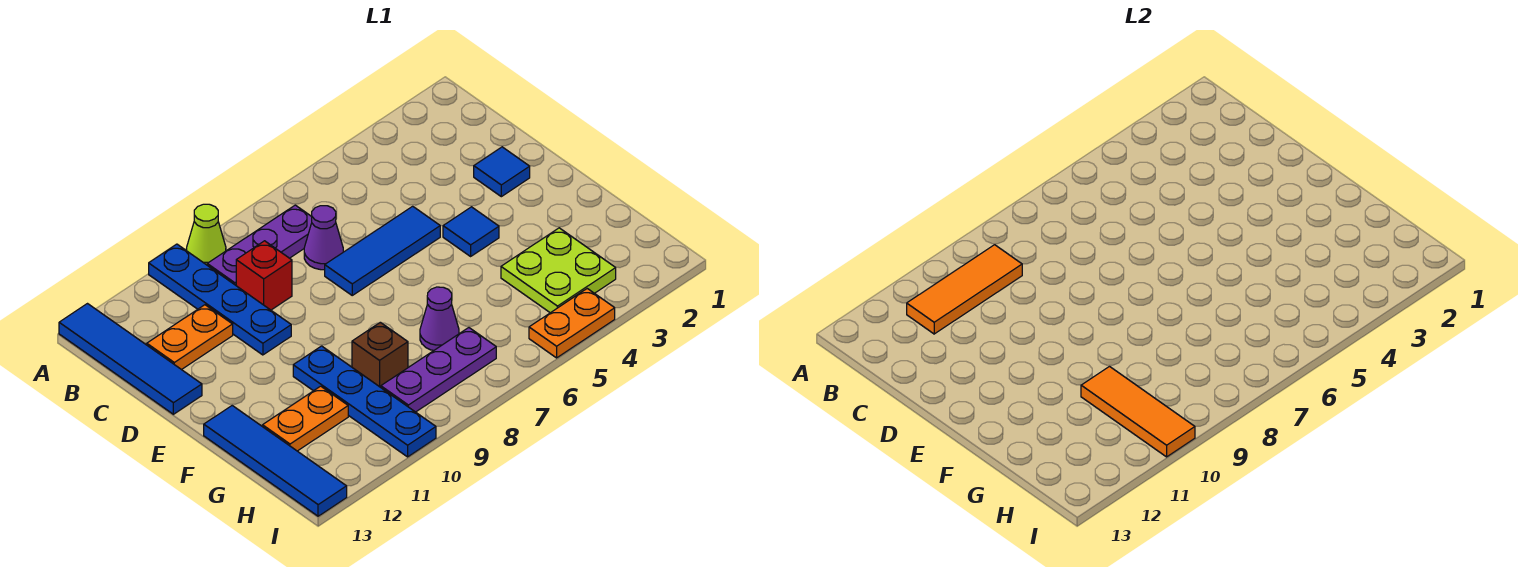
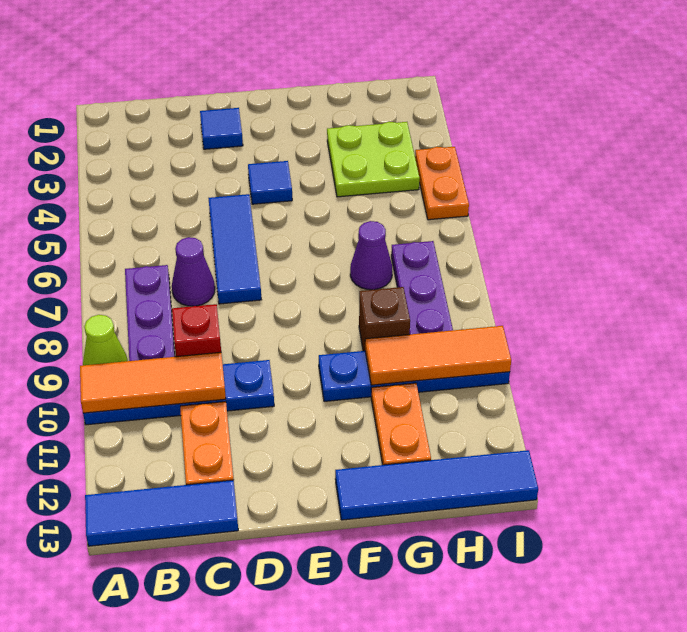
blue 1x4 tile [59,304,202,414] -> blue 1x3 tile [85,480,238,546]
orange 1x3 tile [907,245,1022,334] -> orange 1x3 tile turned to [80,352,226,413]

